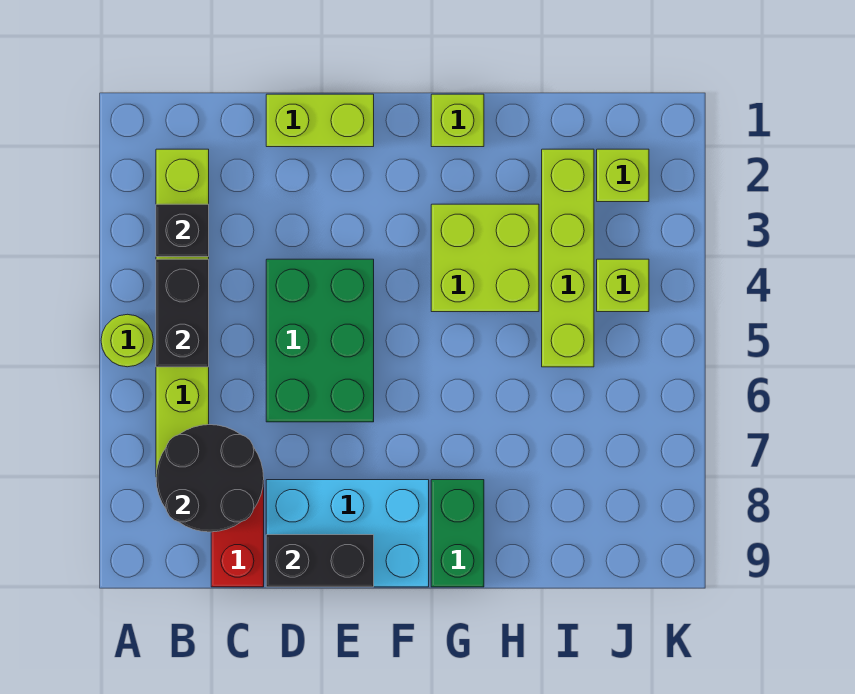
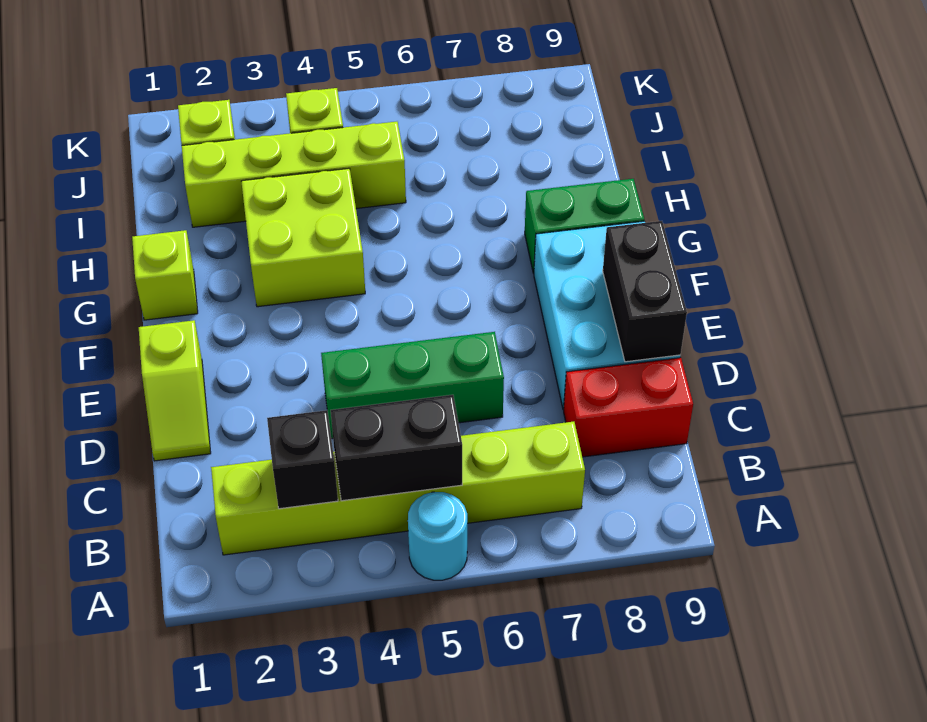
lime 1x1 round brick [101,314,153,367] -> cyan 1x1 round brick [408,492,467,580]
black 2x2 round brick [156,425,264,532] -> none
lime 1x2 brick [266,94,374,147] -> lime 1x2 slope [139,320,211,461]
green 2x3 brick [266,259,374,422] -> green 1x3 brick [321,332,504,439]

